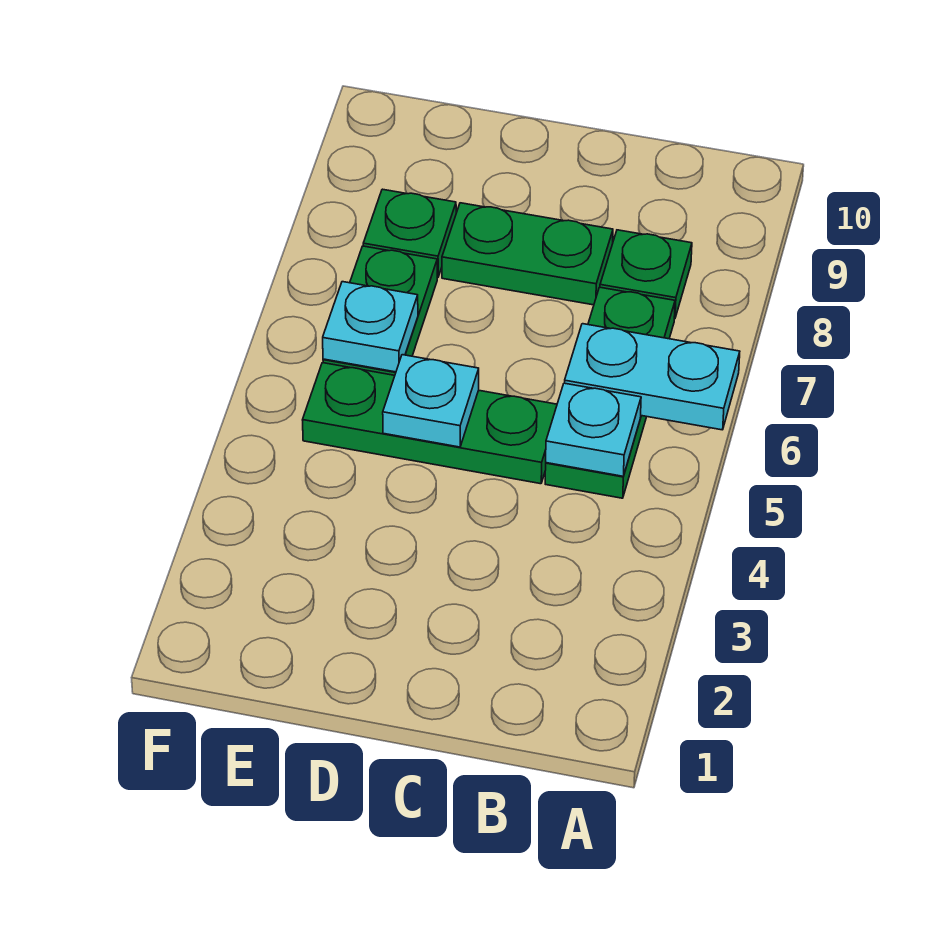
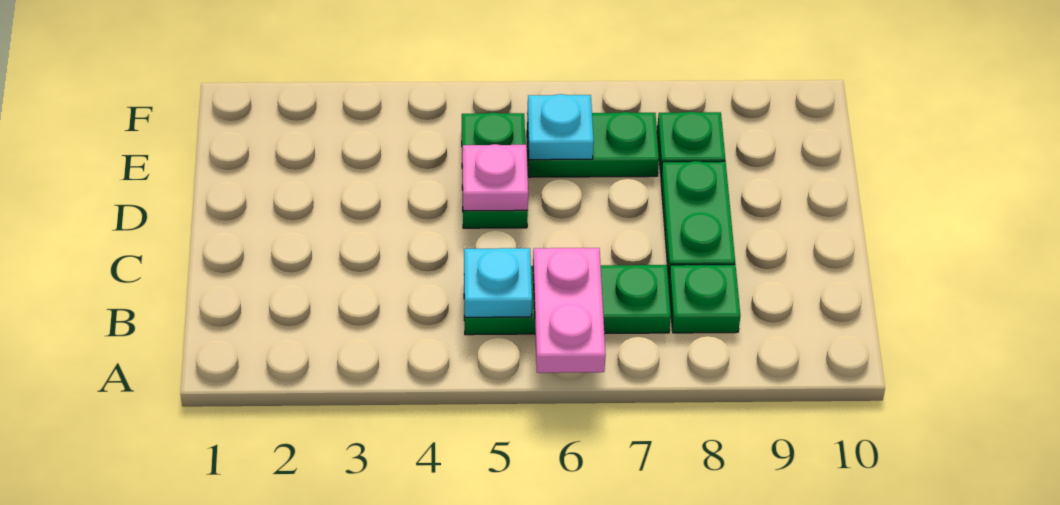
cyan 1x2 plate [565,324,740,430] -> pink 1x2 plate [533,248,606,373]
green 1x3 plate [303,363,557,484] -> green 1x2 plate [462,113,528,228]
cyan 1x1 plate [383,355,479,447] -> pink 1x1 plate [462,144,528,211]

